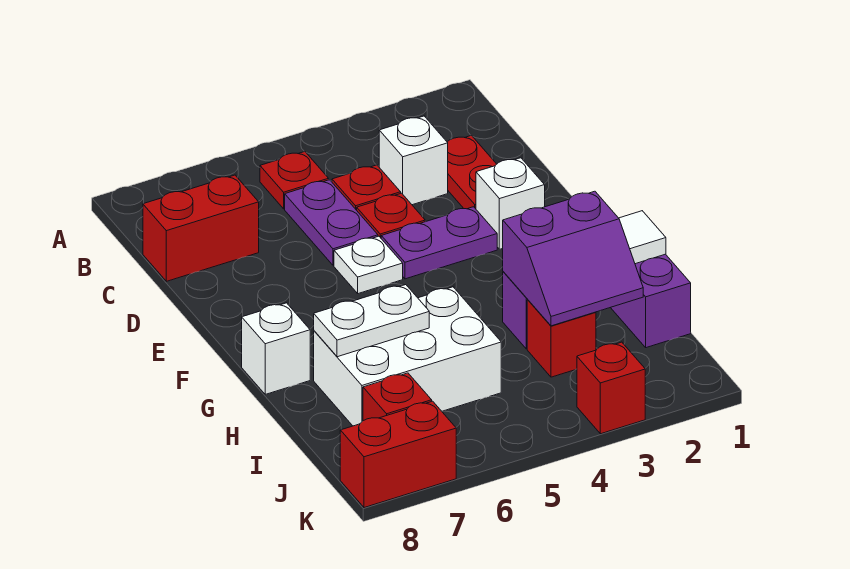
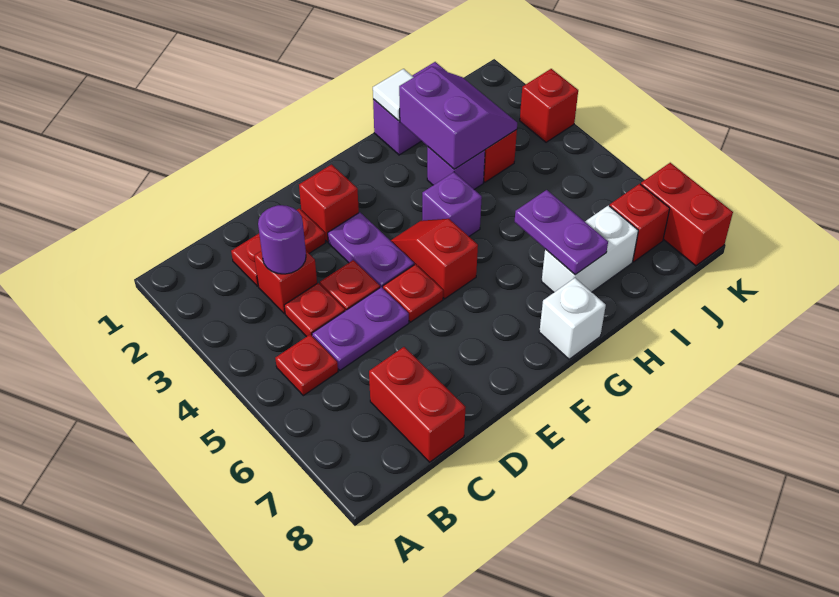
white 1x1 brick [379,116,448,205] -> red 1x1 brick [254,251,317,313]
none -> purple 1x1 round brick [258,205,306,274]
white 1x1 brick [476,158,545,249] -> red 1x1 brick [299,165,359,242]
white 1x1 plate [334,236,403,294] -> red 1x1 plate [383,264,443,322]
none -> red 1x2 slope [390,219,478,299]
none -> purple 1x1 brick [422,172,482,236]
white 2x3 brick [314,287,501,426] -> white 1x2 brick [542,205,638,292]
white 1x2 plate [314,285,429,357] -> purple 1x2 plate [515,190,608,275]

